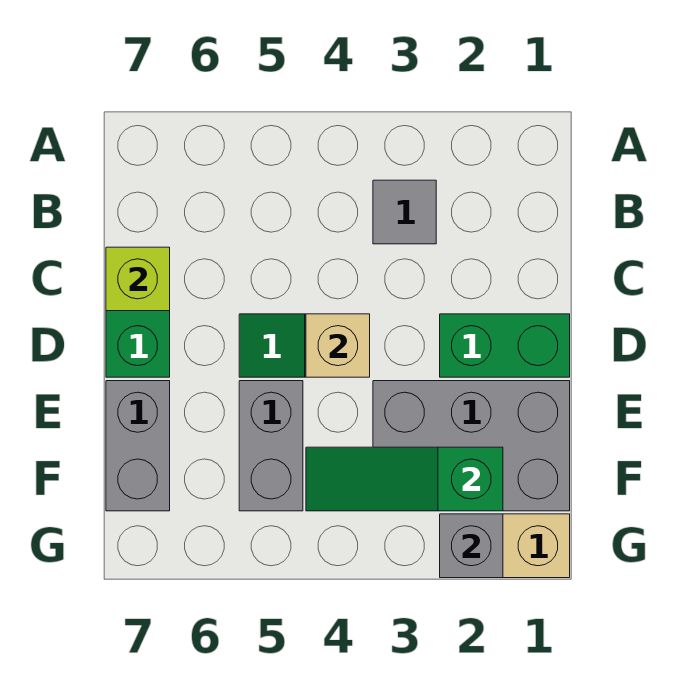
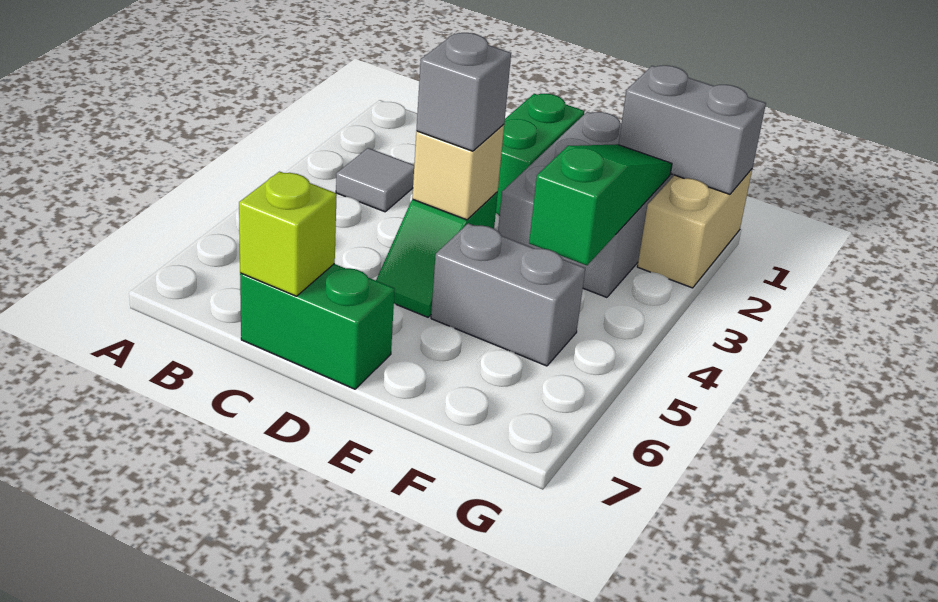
grey 1x2 brick [106,381,170,511] -> grey 1x2 brick moved to [618,65,766,194]
green 1x3 slope [306,447,503,511] -> green 1x3 slope turned to [529,144,672,265]
grey 1x1 brick [440,514,503,578] -> grey 1x1 brick moved to [416,33,511,151]

